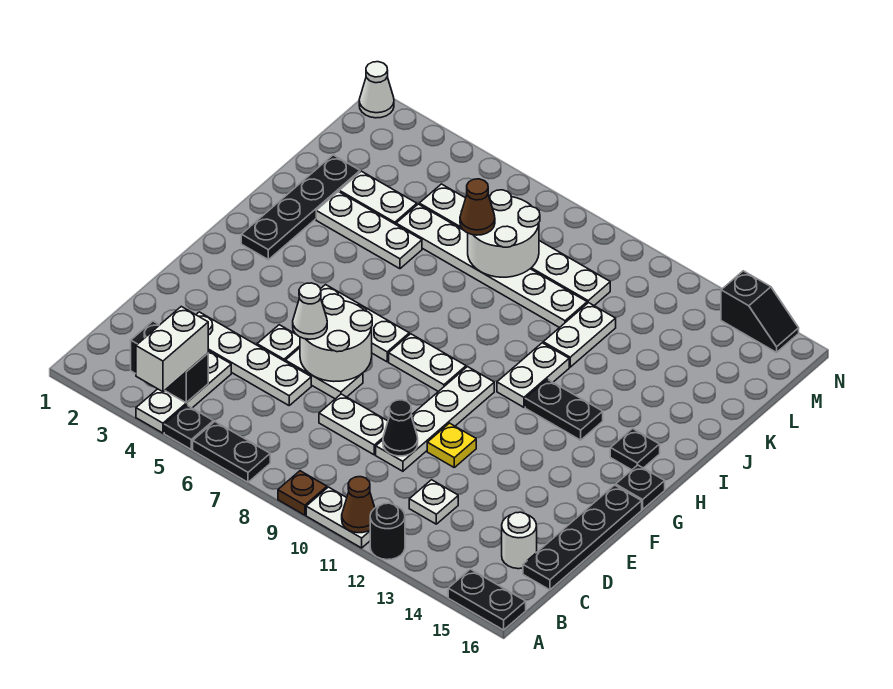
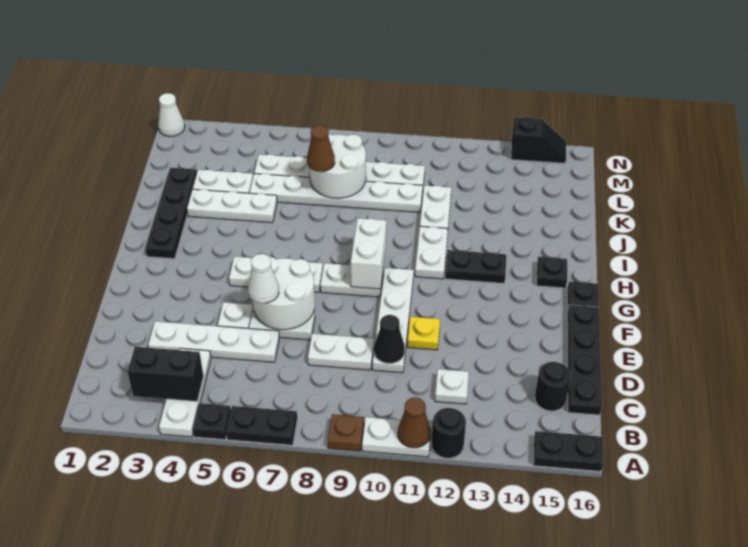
white 1x2 brick [136,307,208,392] -> white 1x2 brick moved to [351,218,386,289]
white 1x1 round brick [502,512,537,569] -> black 1x1 round brick [535,362,571,411]

